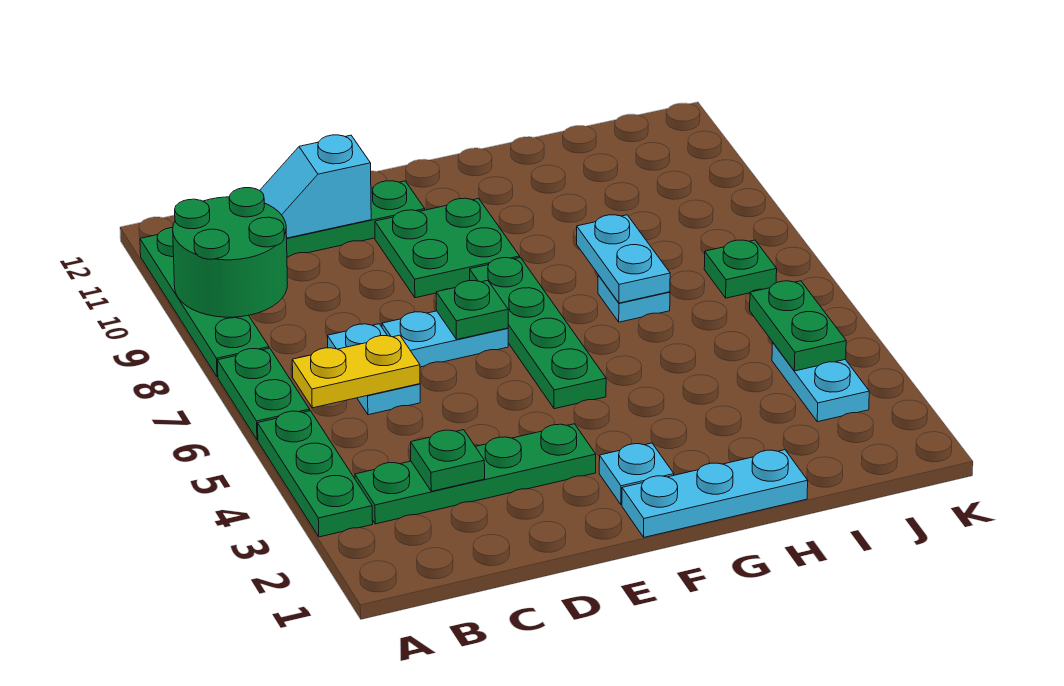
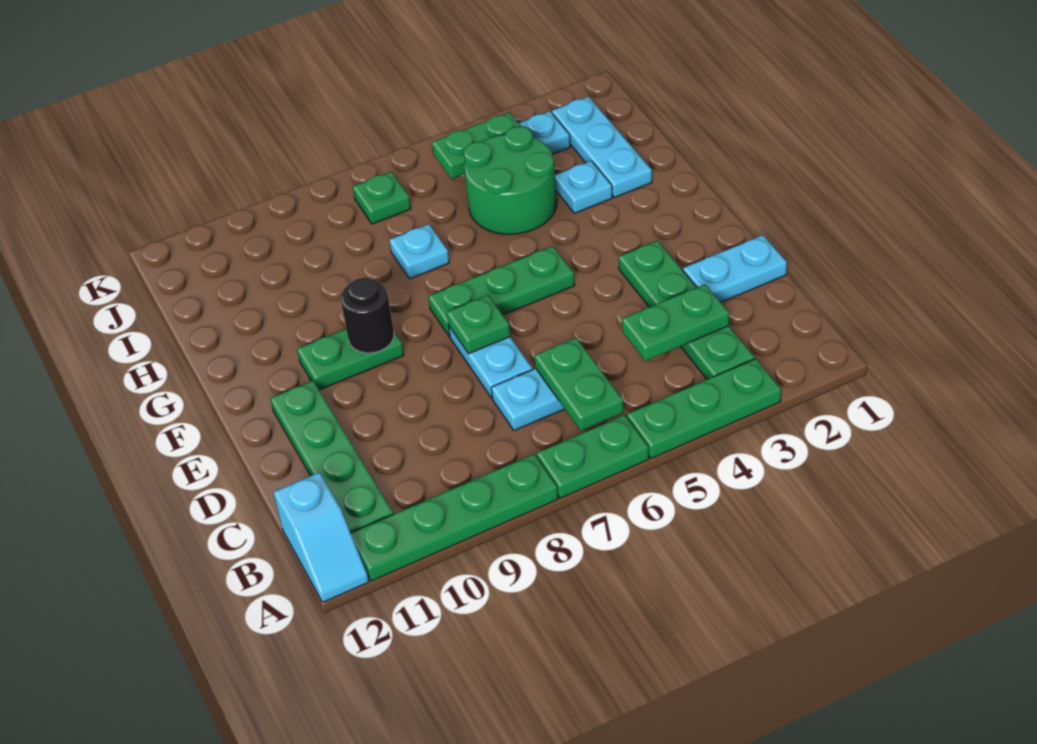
green 2x2 round brick [173,188,288,317] -> green 2x2 round brick moved to [464,127,557,234]
yellow 1x2 plate [292,335,420,408] -> green 1x2 plate [534,338,623,431]
green 1x1 plate [411,430,485,491] -> green 1x2 plate [622,284,729,361]
cyan 1x2 slope [260,135,371,238] -> cyan 1x2 slope moved to [274,472,369,602]
green 2x2 plate [375,198,520,298] -> green 1x2 plate [297,329,404,390]
cyan 1x3 plate [622,450,808,537] -> cyan 1x3 plate moved to [552,97,652,197]
cyan 1x1 plate [599,443,674,505] -> cyan 1x1 plate moved to [555,161,612,213]
green 1x4 plate [470,258,606,409] -> green 1x3 plate [428,246,575,337]
none -> black 1x1 round brick [341,278,394,353]
cyan 1x2 plate [577,215,670,303] -> cyan 1x2 plate moved to [683,235,787,302]

